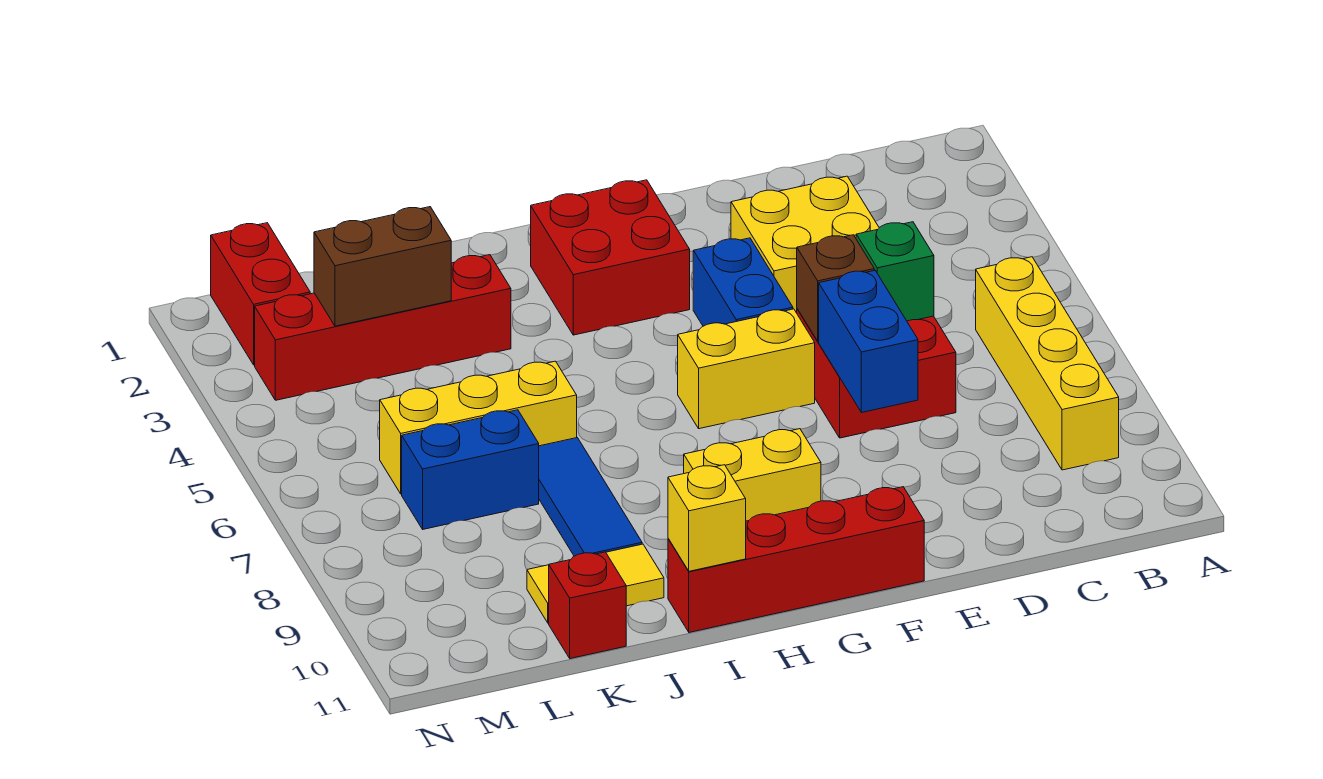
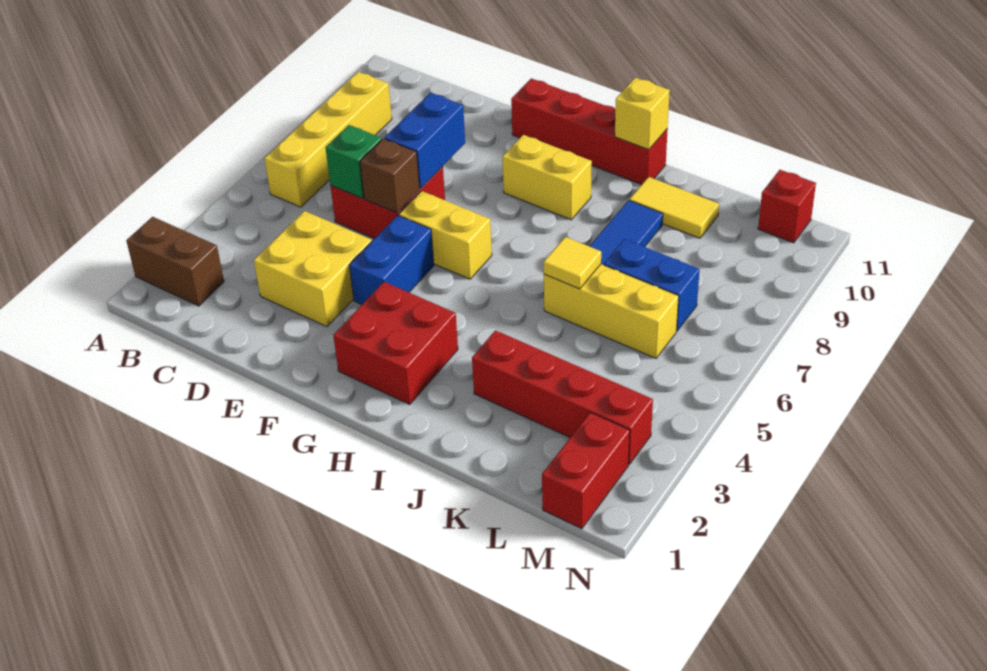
none -> yellow 1x1 tile [544,237,601,289]
brown 1x2 brick [314,207,451,326] -> brown 1x2 brick moved to [126,217,224,306]
red 1x1 brick [549,552,626,659] -> red 1x1 brick moved to [758,170,816,243]

